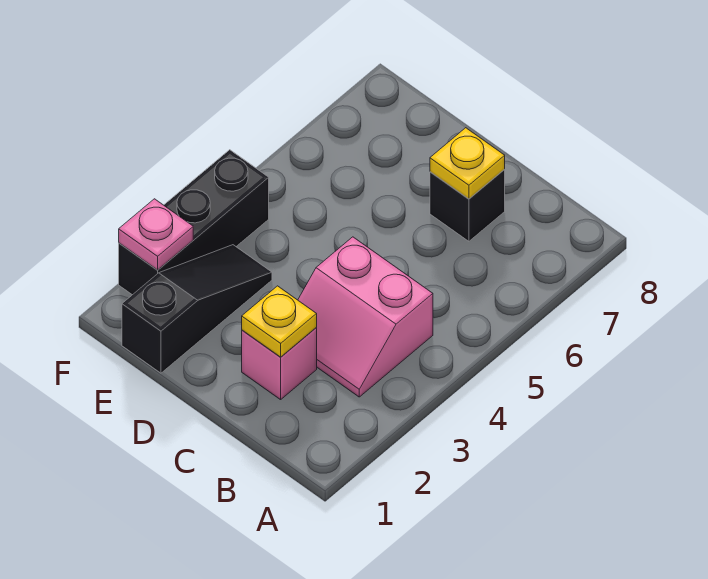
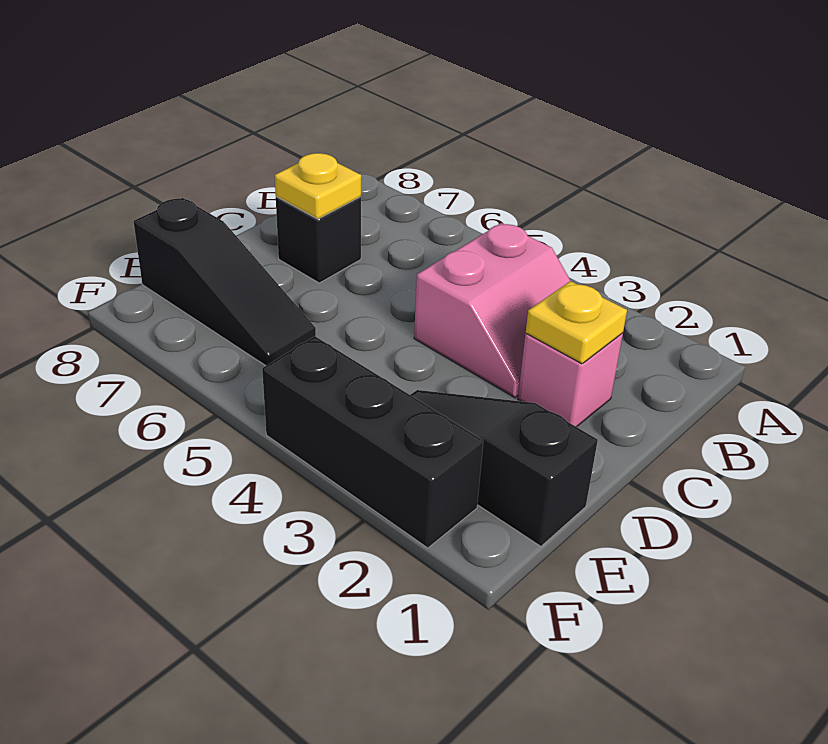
none -> black 1x3 slope [134,198,316,366]
pink 1x1 plate [119,199,193,270] -> none

